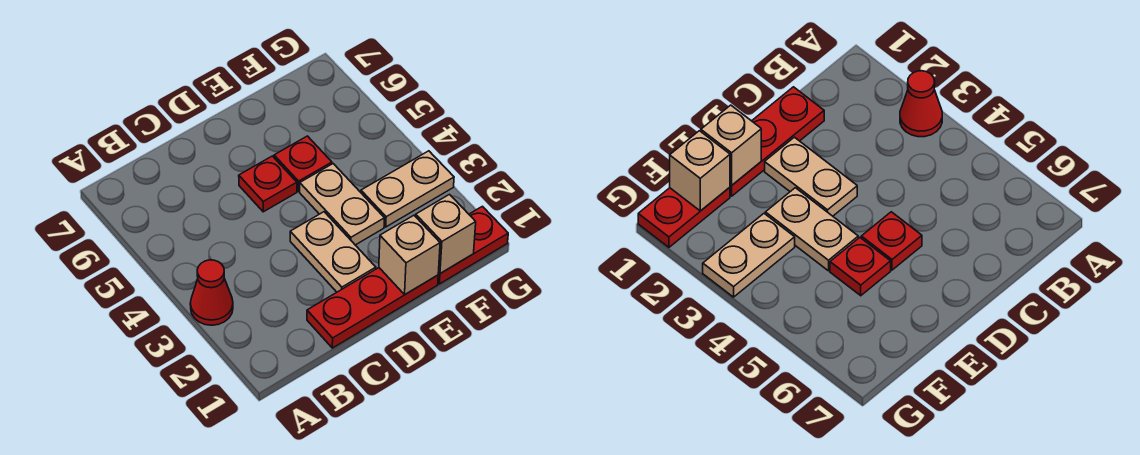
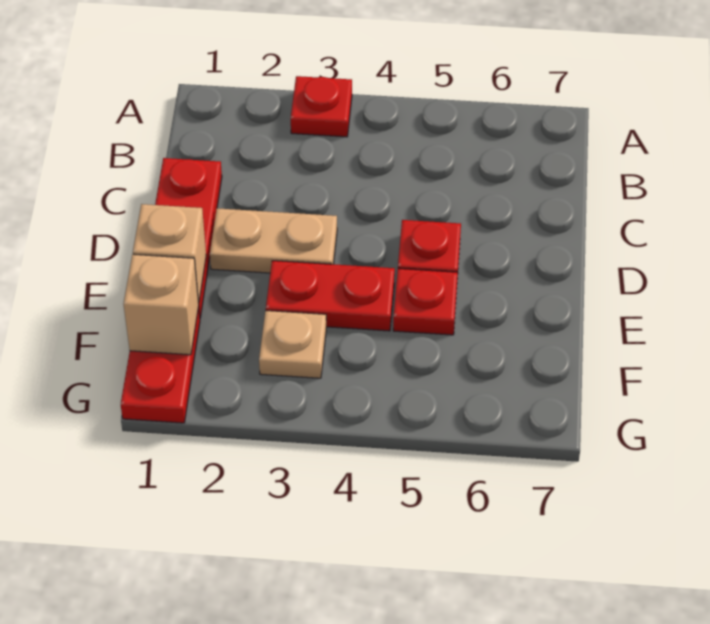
red 1x1 cone [190,260,233,325] -> red 1x1 plate [291,76,352,137]
tan 1x2 plate [300,164,384,245] -> red 1x2 plate [266,261,395,331]
tan 1x2 plate [361,151,454,227] -> tan 1x1 plate [259,311,326,378]

